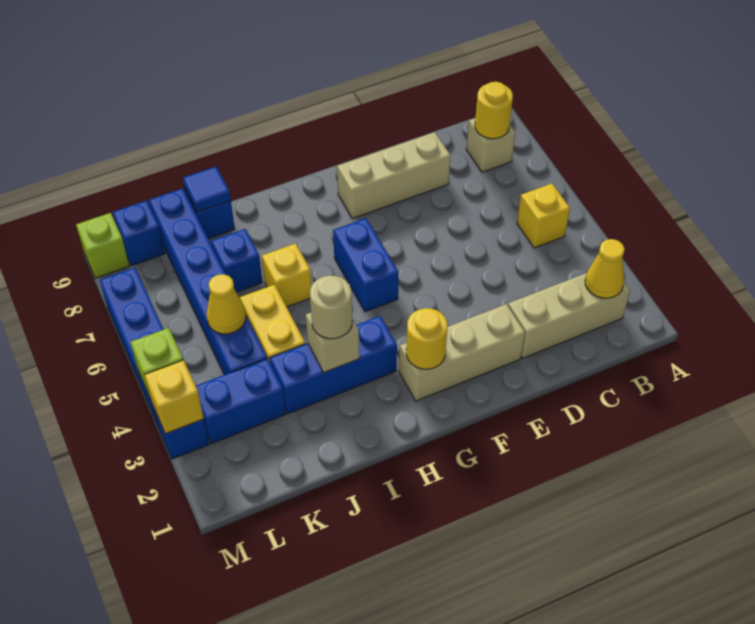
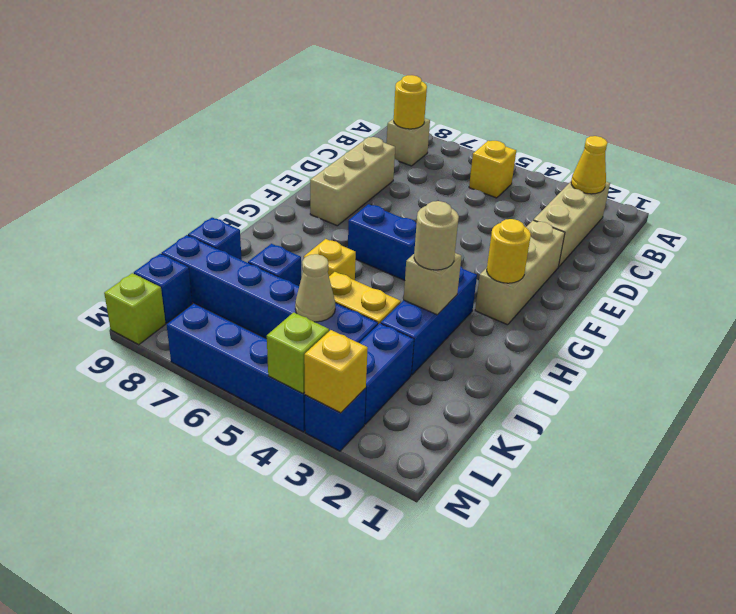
blue 1x1 tile [183,167,231,212] -> none
yellow 1x1 cone [206,274,246,334] -> tan 1x1 cone [295,254,335,322]

